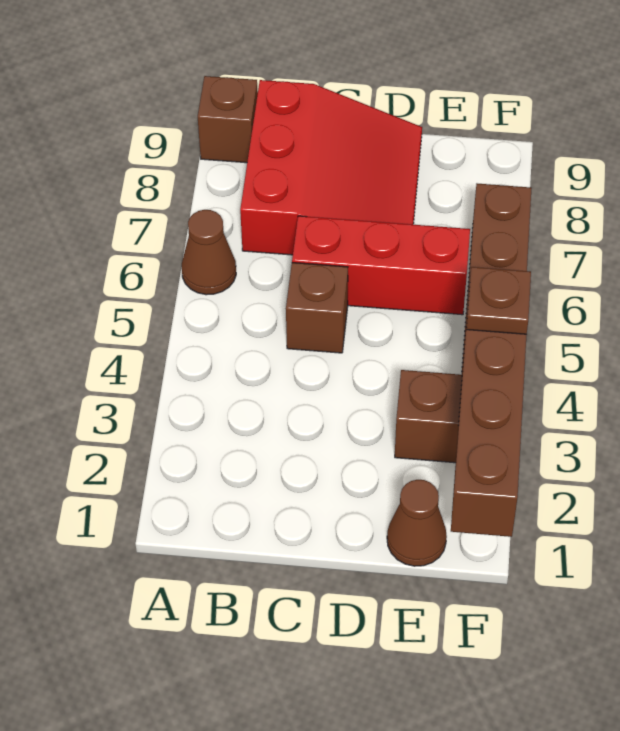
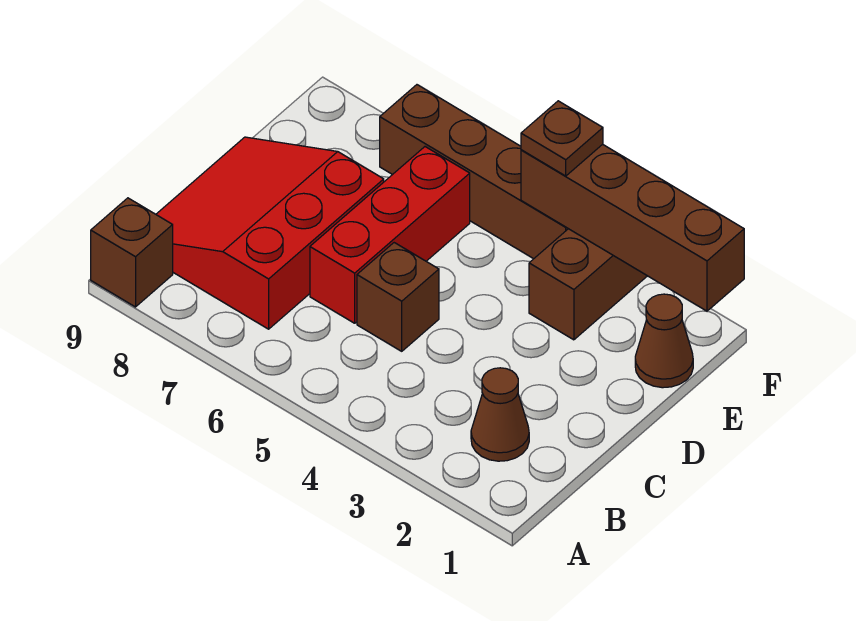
brown 1x1 cone [182,210,236,295] -> brown 1x1 cone moved to [471,368,529,461]
red 3x3 slope [240,80,422,255] -> red 3x3 slope turned to [156,137,384,329]

